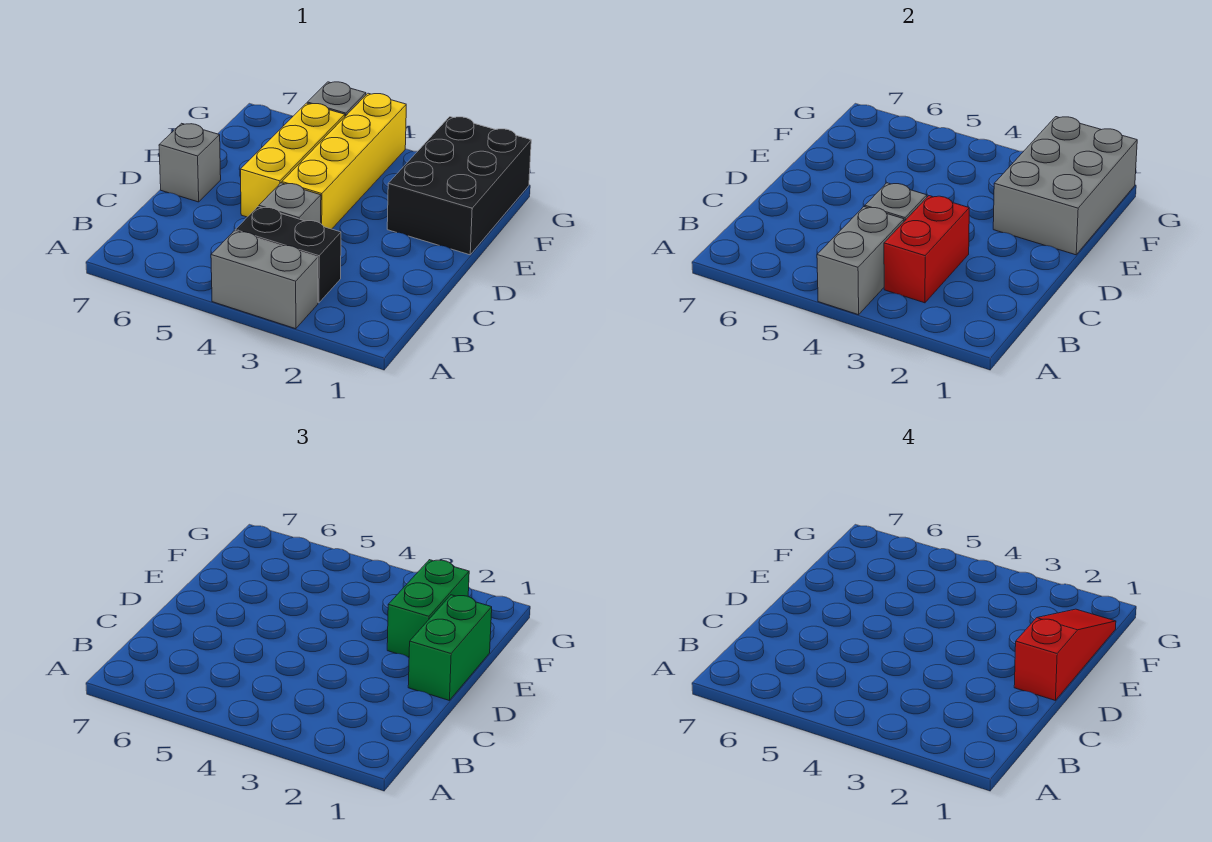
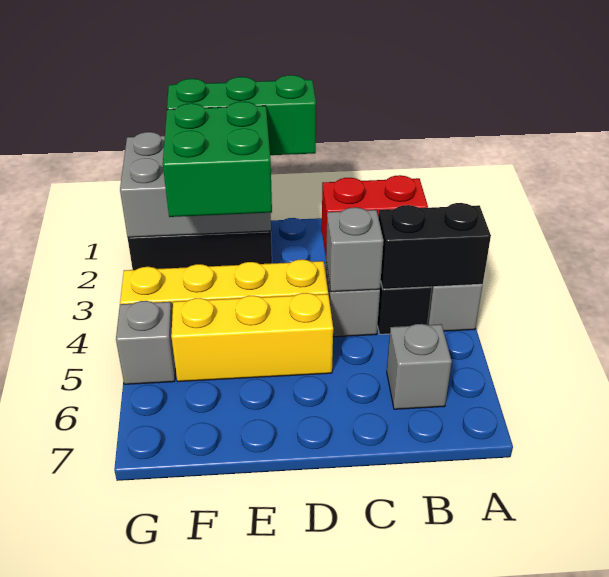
grey 1x2 brick [817,207,904,315] -> black 1x2 brick [379,203,491,289]
green 1x2 brick [408,595,492,701] -> green 1x3 brick [167,75,316,155]
red 1x3 slope [1014,609,1116,701] -> none
grey 1x1 brick [159,123,221,202] -> grey 1x1 brick moved to [387,324,452,409]
green 1x2 brick [387,560,469,657] -> green 2x2 brick [163,102,272,217]

